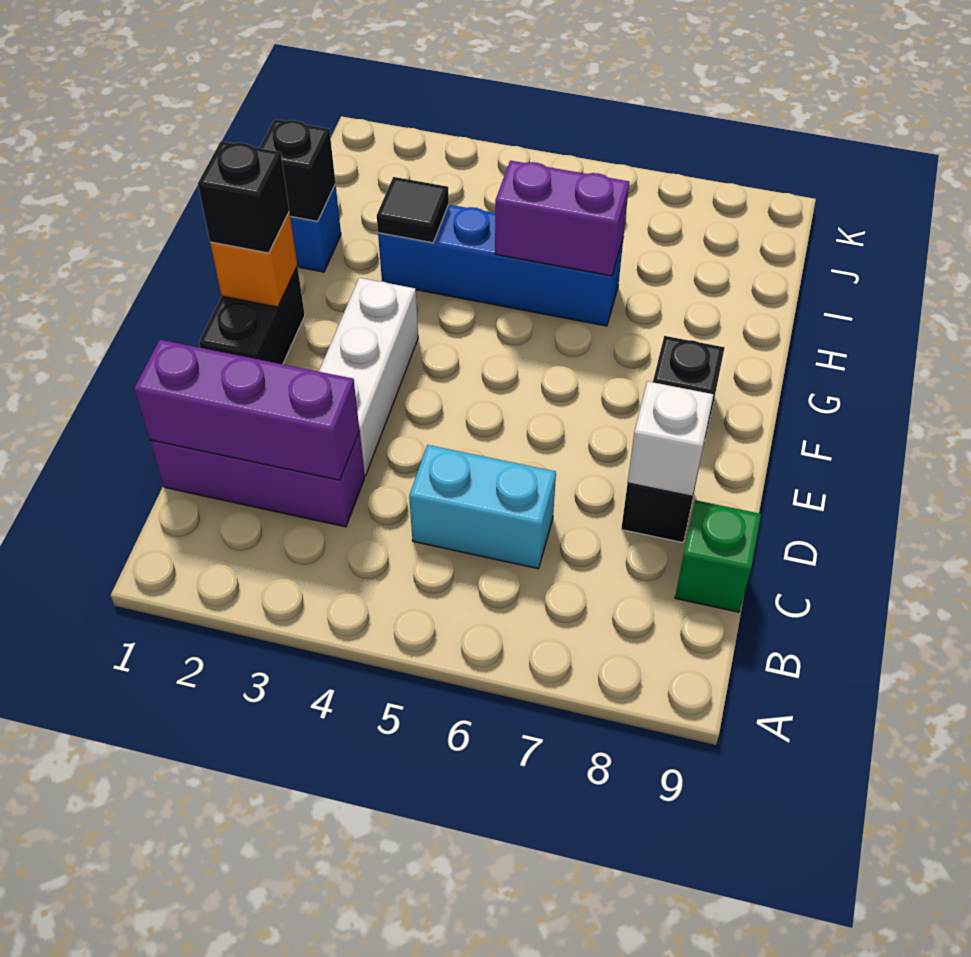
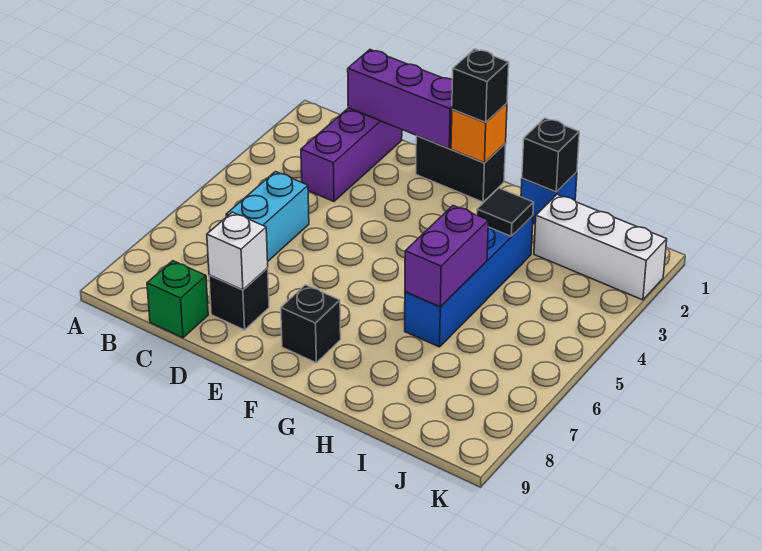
purple 1x3 brick [134,340,359,480] -> purple 1x3 brick turned to [348,50,452,149]
white 1x3 brick [319,278,418,475] -> white 1x3 brick moved to [534,194,667,300]

